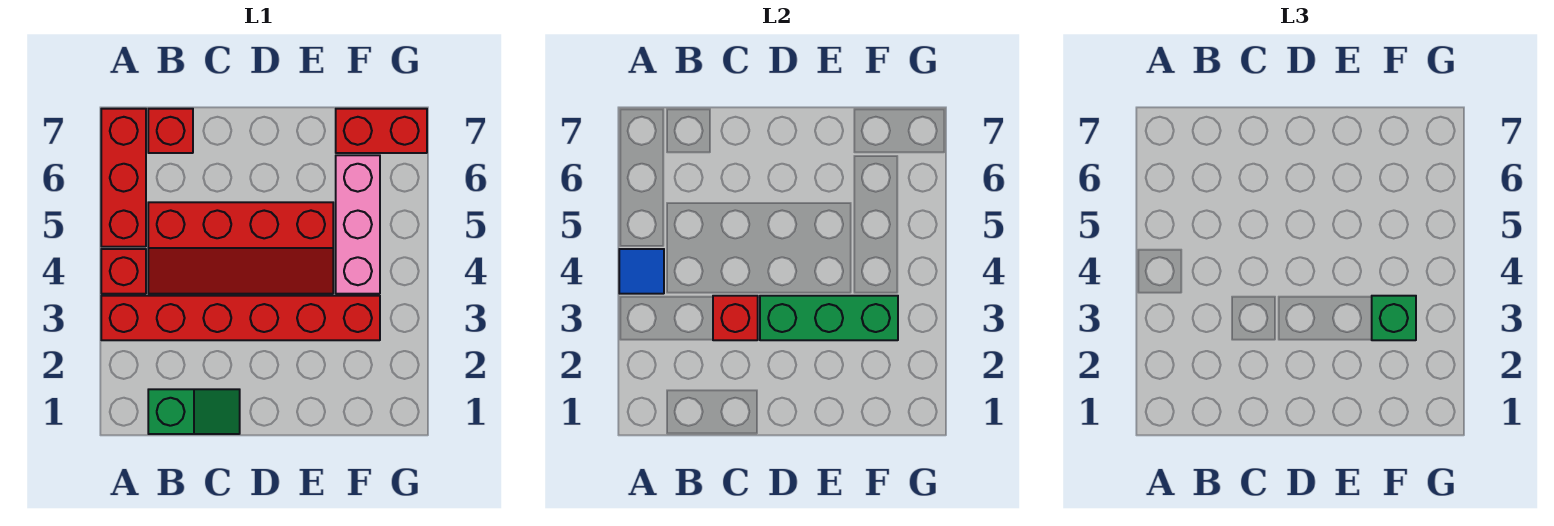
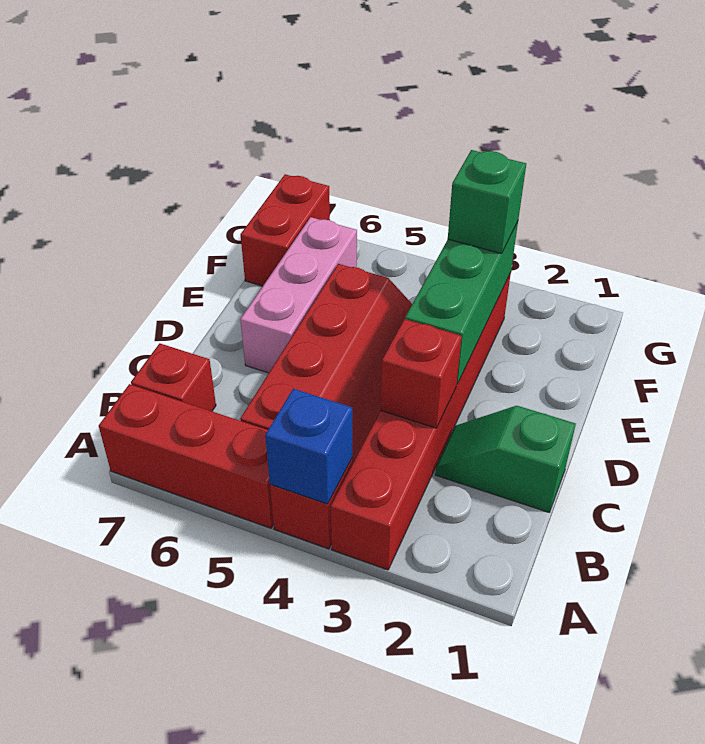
blue 1x1 tile [619,249,664,294] -> blue 1x1 brick [265,389,352,504]
green 1x2 slope [148,389,240,434] -> green 1x2 slope turned to [435,406,576,512]
pink 1x3 brick [336,155,380,294] -> pink 1x3 brick turned to [240,217,357,373]

